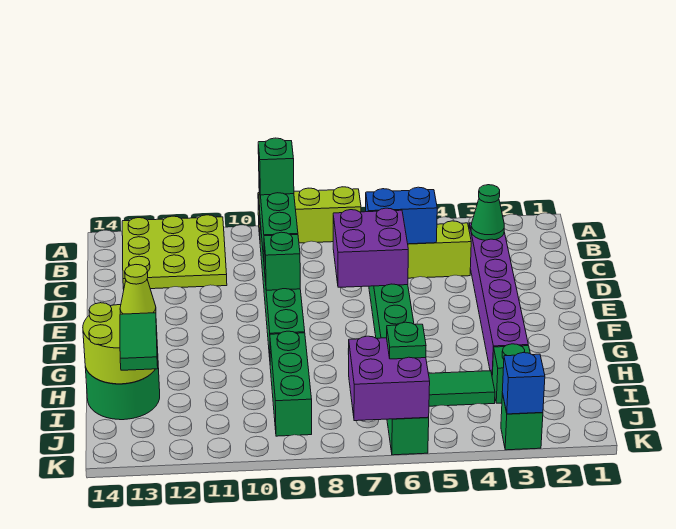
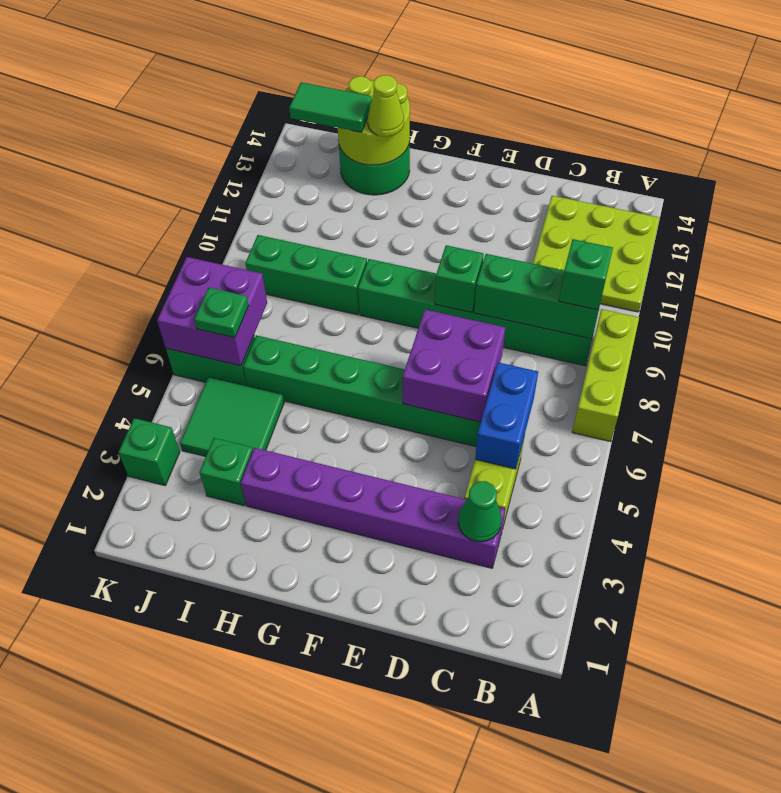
green 1x2 tile [428,371,495,406] -> green 2x2 tile [180,377,284,457]
blue 1x1 brick [502,353,545,414] -> none

